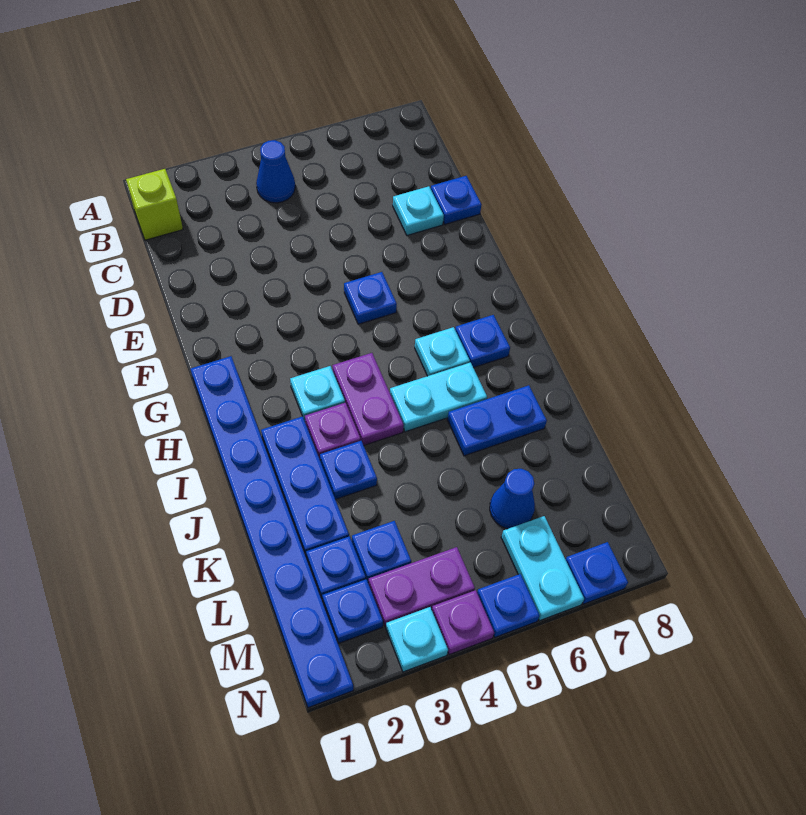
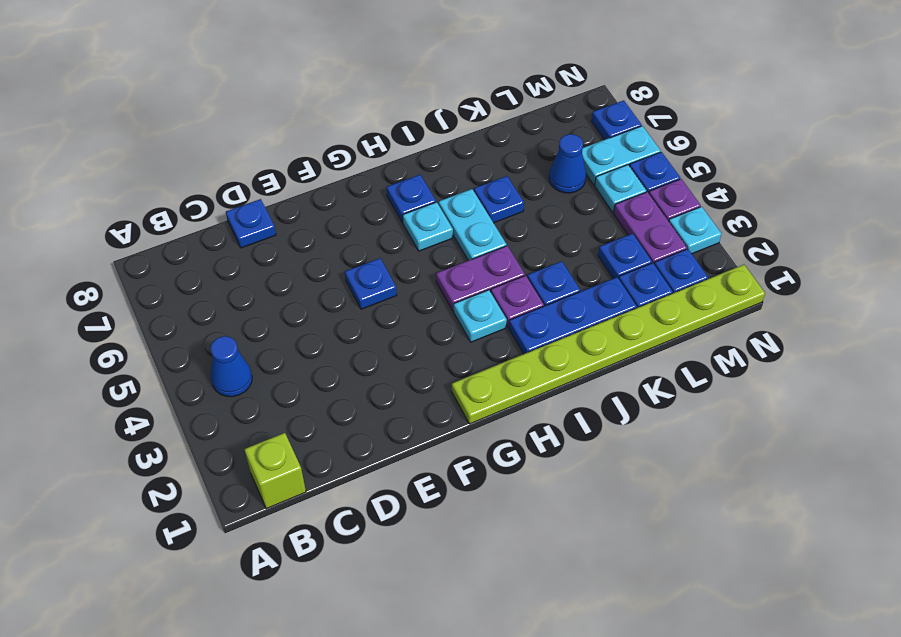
cyan 1x1 plate [393,186,444,235] -> cyan 1x1 plate moved to [595,165,646,212]
blue 1x8 plate [191,356,353,708] -> lime 1x8 plate [452,265,765,424]
blue 1x2 plate [447,385,547,456] -> blue 1x1 plate [474,176,524,223]

